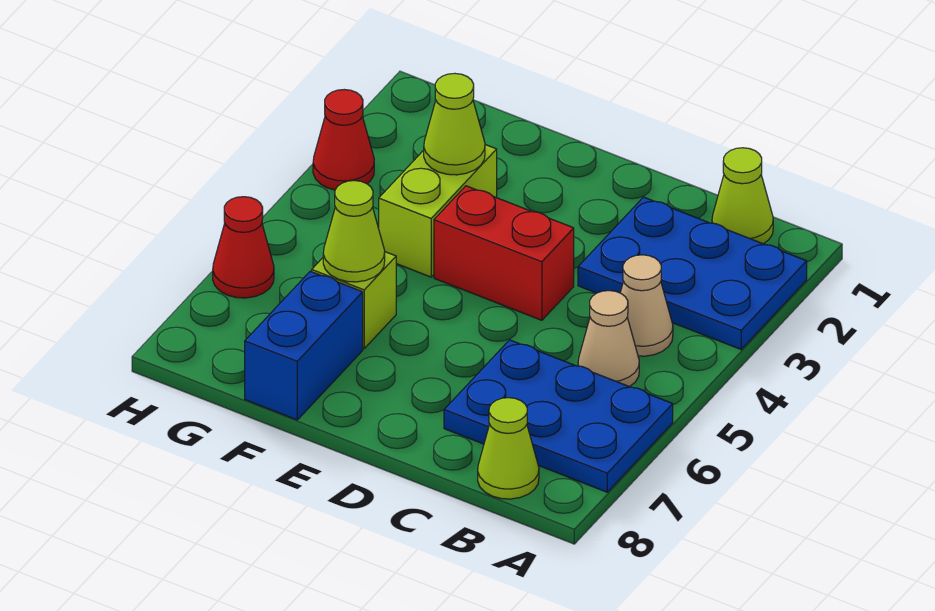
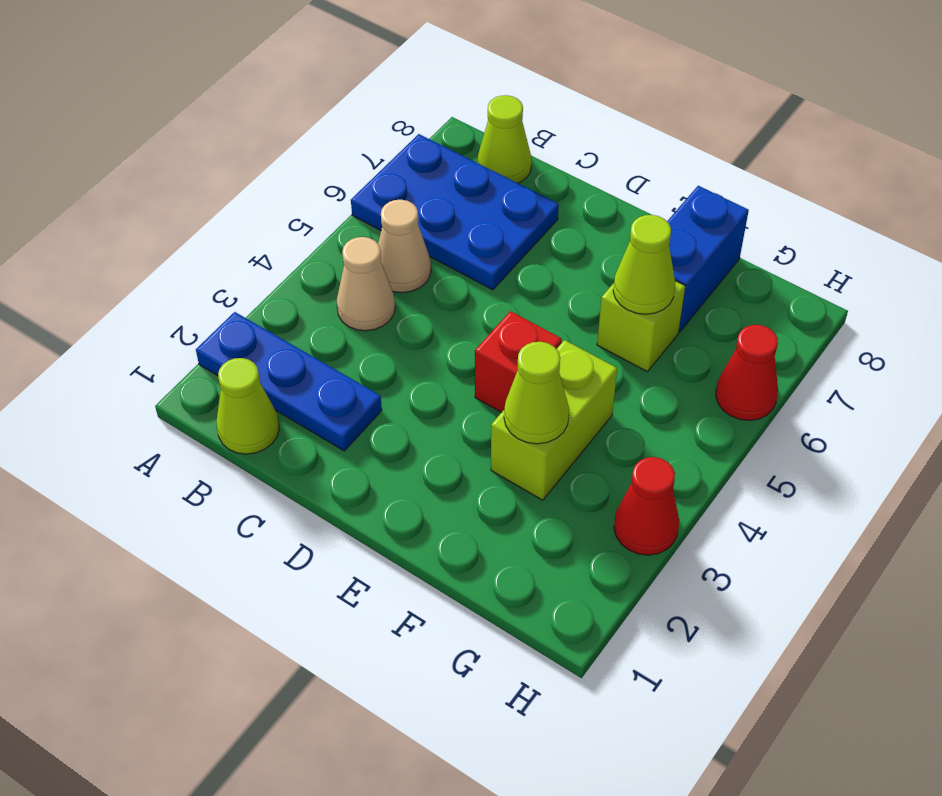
blue 2x3 plate [578,197,807,349] -> blue 1x3 plate [196,312,382,451]
red 1x2 brick [434,186,574,320] -> red 1x1 brick [475,311,562,412]

